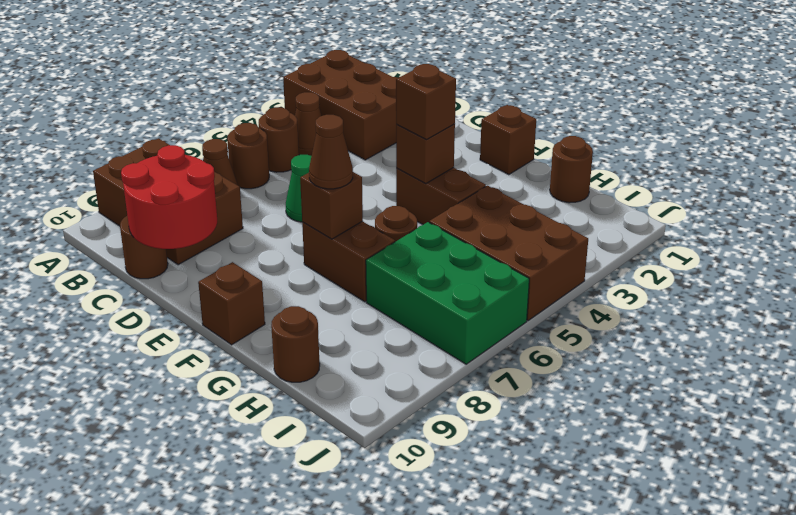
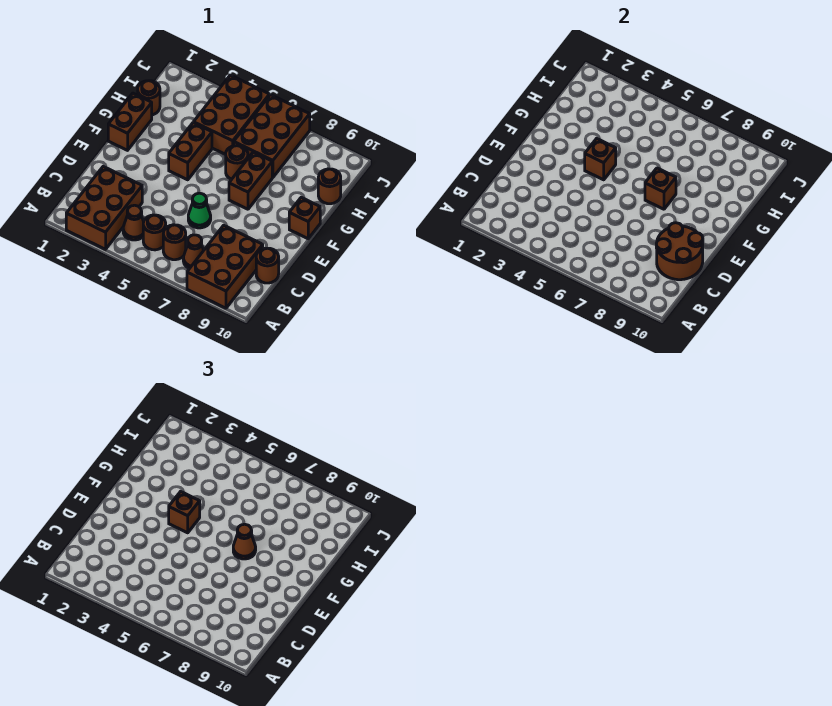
red 2x2 round brick [121,145,217,249] -> brown 2x2 round brick [656,223,703,280]
brown 1x1 brick [480,105,536,175] -> brown 1x2 brick [108,93,152,150]
green 2x3 brick [366,222,529,364] -> brown 2x3 brick [234,95,310,178]

